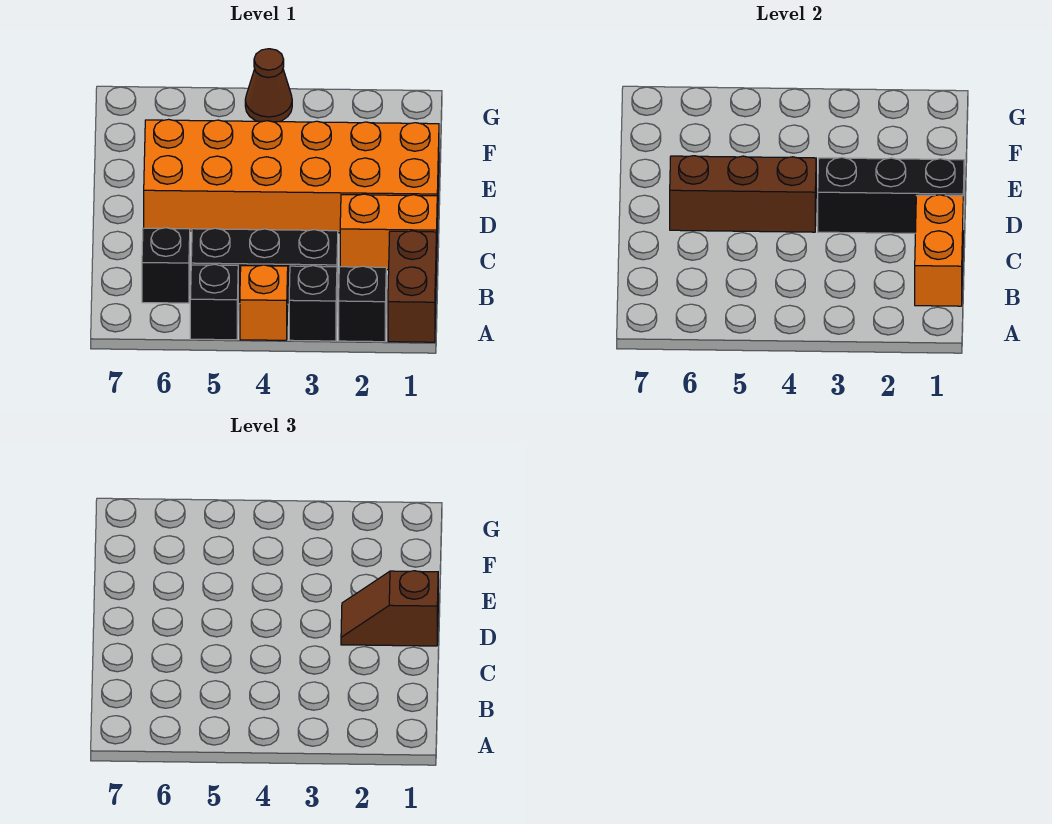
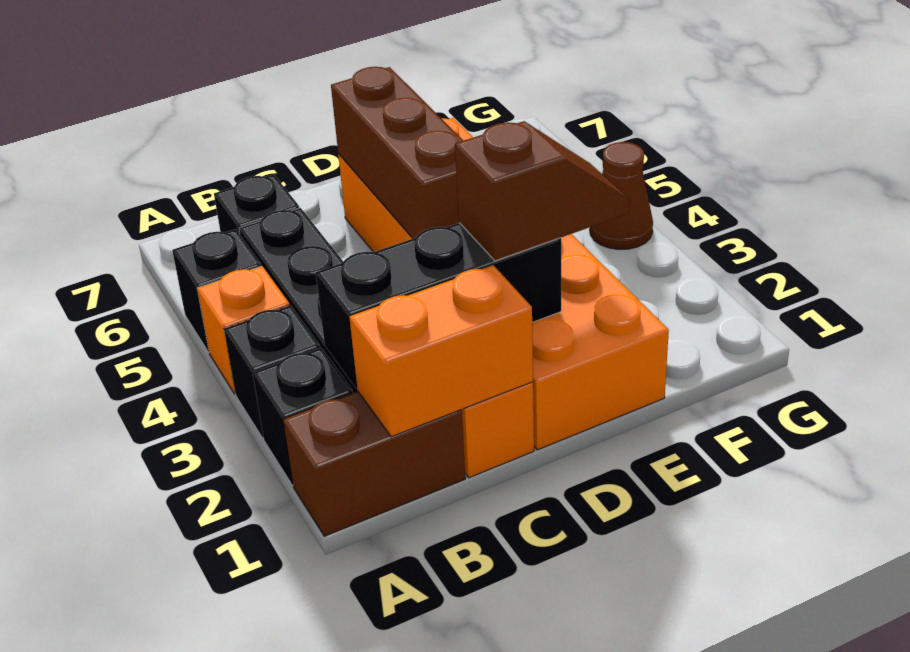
black 1x3 brick [818,157,964,233] -> black 1x3 brick turned to [316,223,561,388]
brown 1x2 slope [341,571,438,646] -> brown 1x2 slope turned to [455,121,630,261]

